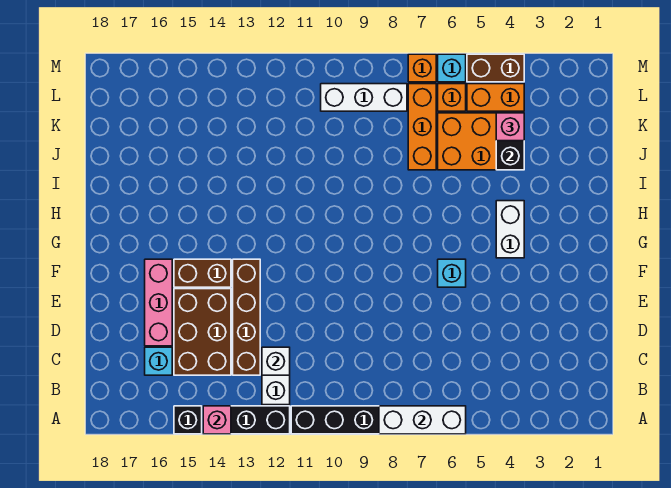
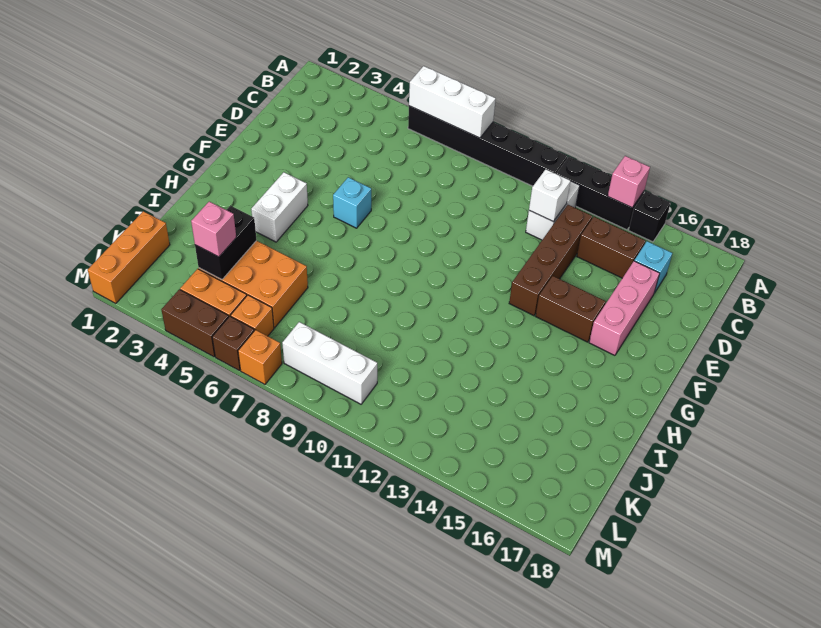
brown 2x3 brick [174,289,231,375] -> brown 1x2 brick [577,217,645,278]
orange 1x3 brick [408,84,436,170] -> orange 1x3 brick moved to [88,211,170,304]
cyan 1x1 brick [438,54,466,82] -> brown 1x1 brick [212,316,254,370]

